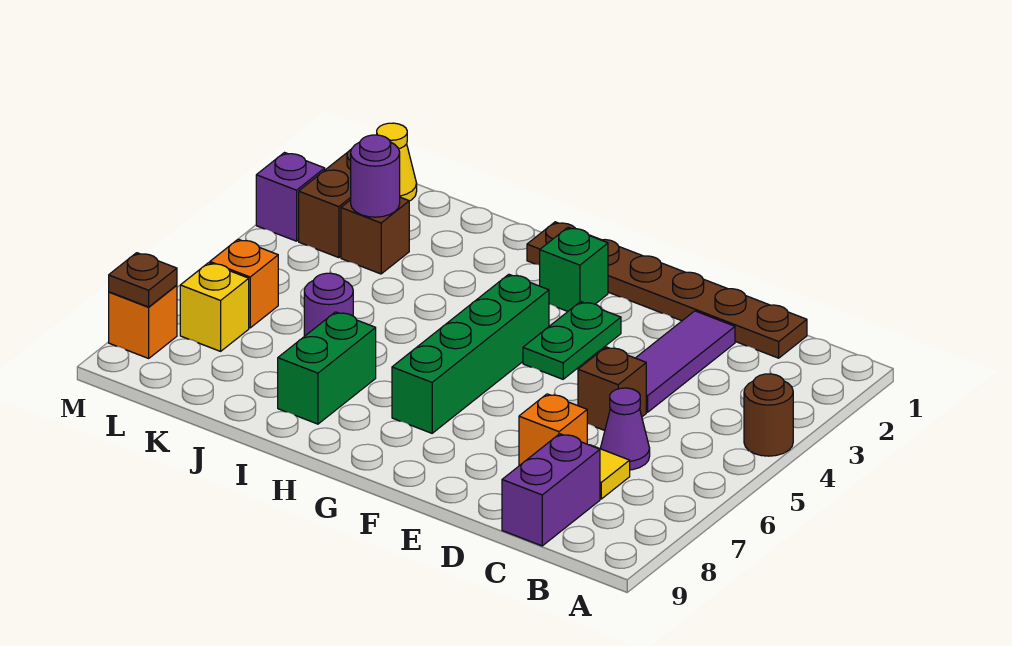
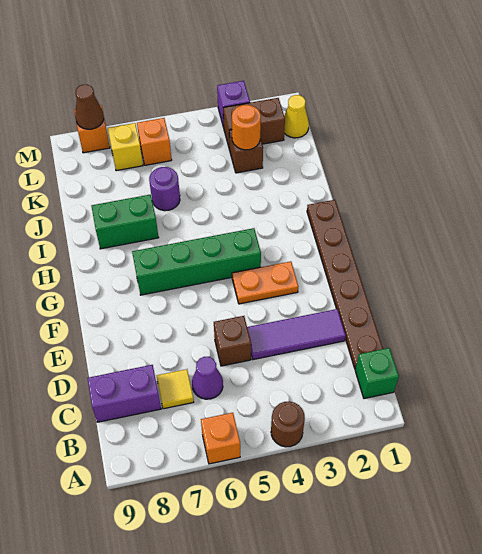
orange 1x1 brick [519,394,587,466] -> orange 1x1 brick moved to [201,413,240,464]
green 1x2 plate [523,302,621,379] -> orange 1x2 plate [232,261,298,304]
green 1x1 brick [540,228,608,311] -> green 1x1 brick moved to [355,348,399,399]
purple 1x1 round brick [351,135,400,217] -> orange 1x1 round brick [232,105,261,150]
brown 1x1 plate [109,253,177,307] -> brown 1x1 cone [75,85,104,129]

